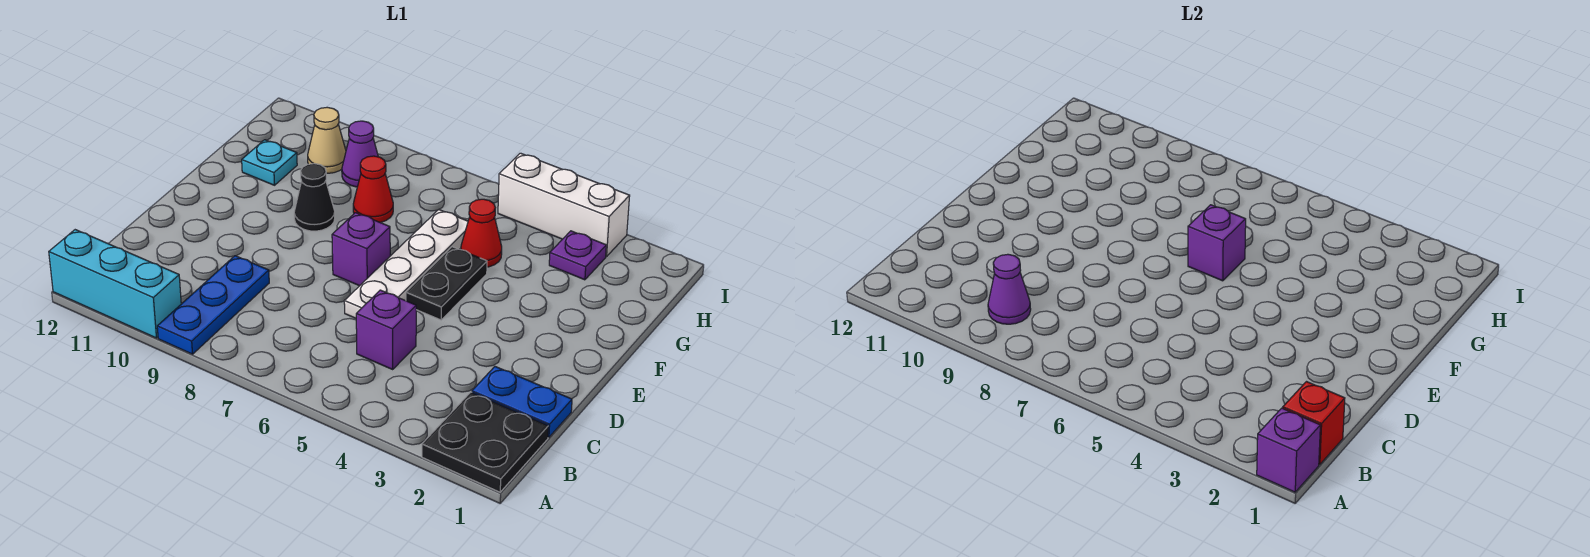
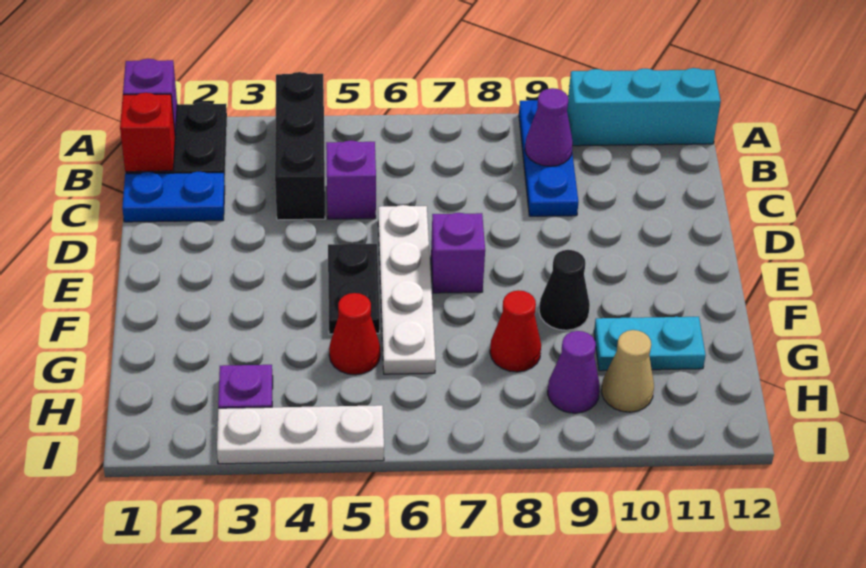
none -> black 1x3 brick [275,72,325,220]
purple 1x1 brick [1188,205,1246,281] -> none
cyan 1x1 plate [242,140,297,185] -> cyan 1x2 plate [594,317,706,371]
white 1x3 brick [498,153,630,257] -> white 1x3 plate [217,405,384,464]

